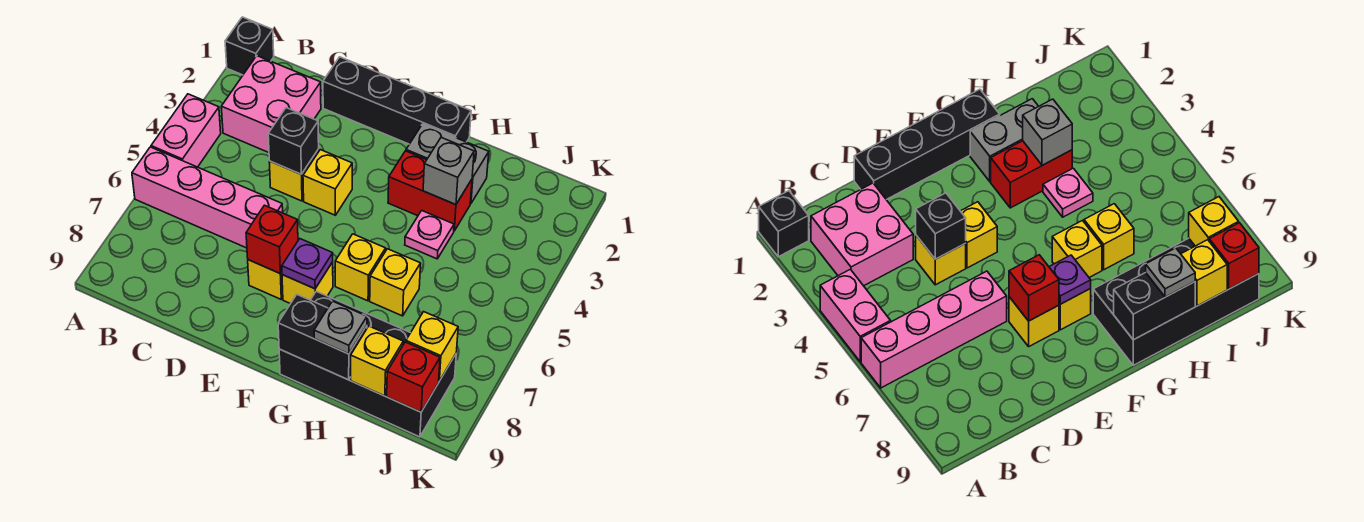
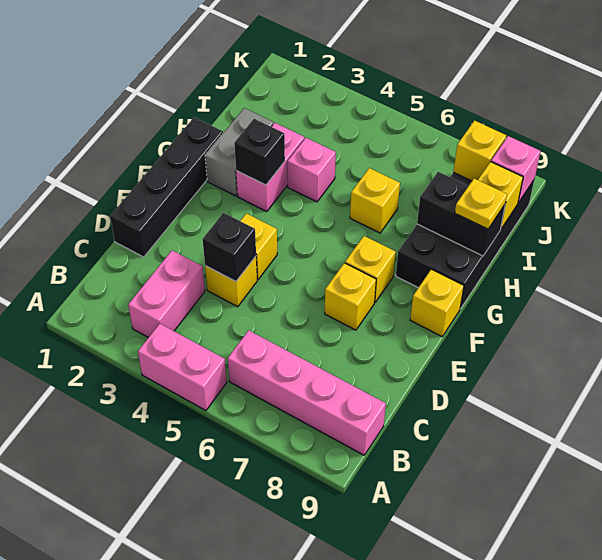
black 1x1 brick [225,17,274,75] -> black 1x1 brick moved to [234,119,285,185]
pink 1x4 brick [132,147,283,248] -> pink 1x4 brick turned to [228,330,386,455]
pink 2x2 brick [221,56,321,153] -> pink 1x2 brick [128,251,205,338]
red 1x1 brick [246,205,298,273] -> none
purple 1x1 plate [282,239,333,289] -> none
red 1x2 brick [388,151,472,231] -> pink 1x2 brick [236,123,304,212]
yellow 1x1 brick [335,234,386,301] -> yellow 1x1 brick moved to [410,269,464,336]
black 1x2 brick [278,295,367,380] -> black 1x2 brick turned to [417,172,505,256]
grey 1x1 brick [423,137,474,205] -> none
pink 1x1 plate [405,211,454,259] -> pink 1x1 brick [287,138,336,202]
grey 1x1 plate [314,301,367,354] -> yellow 1x1 plate [455,179,507,229]
red 1x1 brick [387,342,440,412] -> pink 1x1 brick [491,136,540,203]

